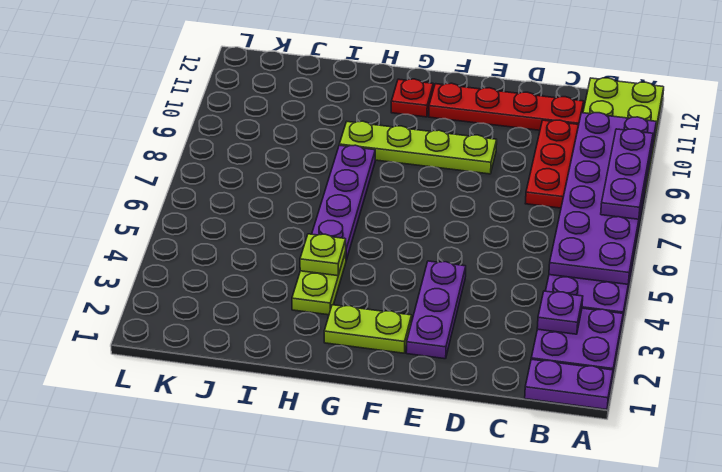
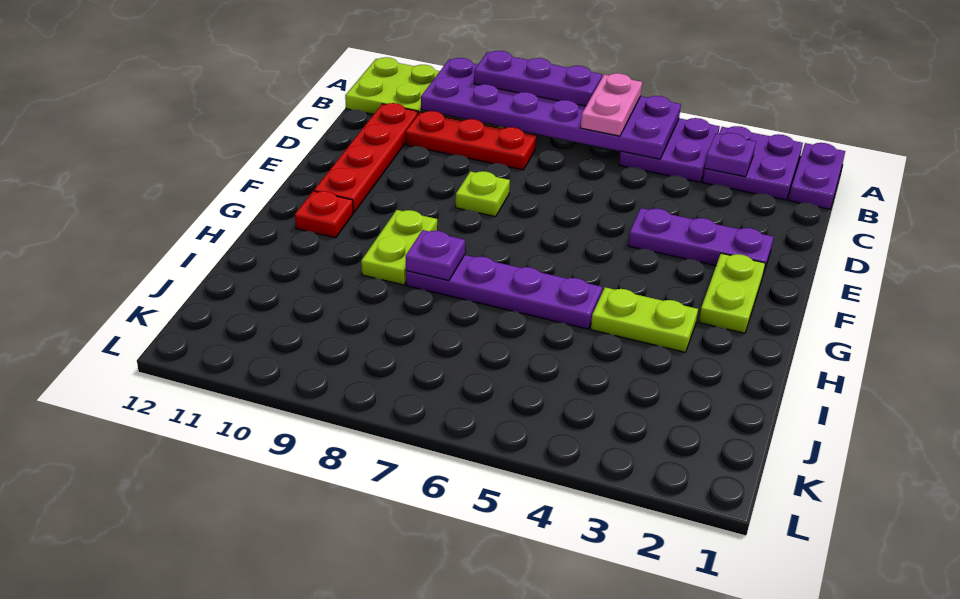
none -> pink 1x2 plate [581,73,642,136]
lime 1x4 plate [339,121,497,174] -> lime 1x2 plate [361,210,437,285]
lime 1x1 plate [300,234,346,276] -> lime 1x1 plate moved to [456,171,510,217]
none -> purple 1x1 plate [406,230,465,281]

